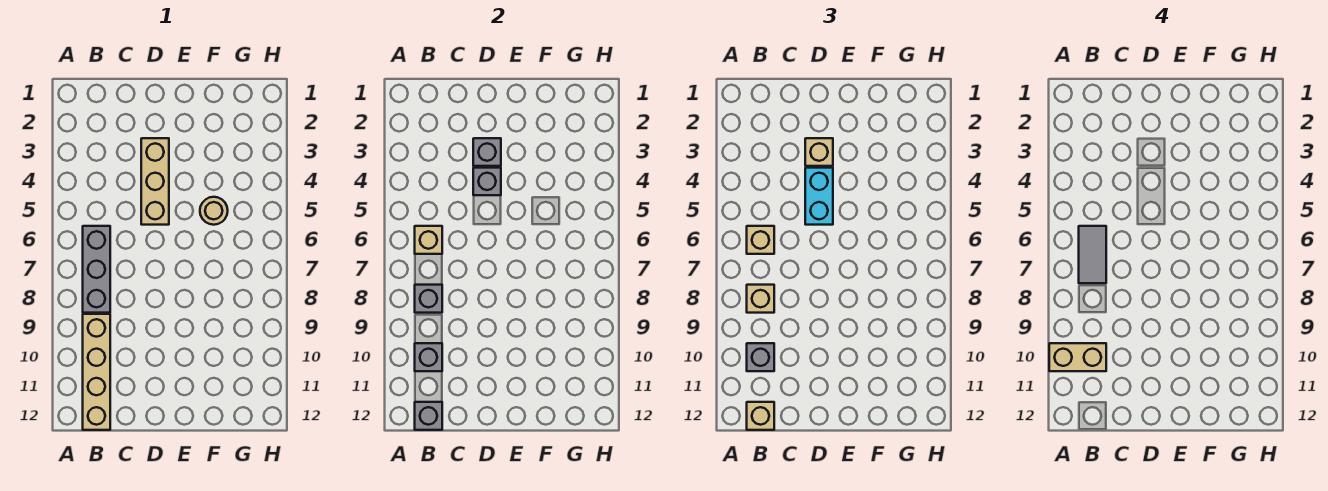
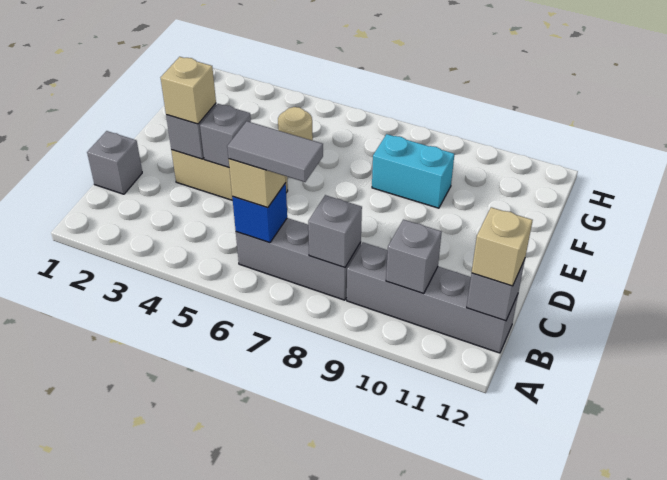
tan 1x2 brick [1049,343,1106,371] -> none
tan 1x1 brick [415,226,442,254] -> blue 1x1 brick [232,183,287,243]
tan 1x1 brick [747,285,774,313] -> none
tan 1x4 brick [83,314,110,430] -> grey 1x4 brick [347,242,518,353]
grey 1x1 brick [747,343,774,371] -> grey 1x1 brick moved to [87,131,142,194]
cyan 1x2 brick [805,168,833,225] -> cyan 1x2 brick moved to [372,134,454,208]

